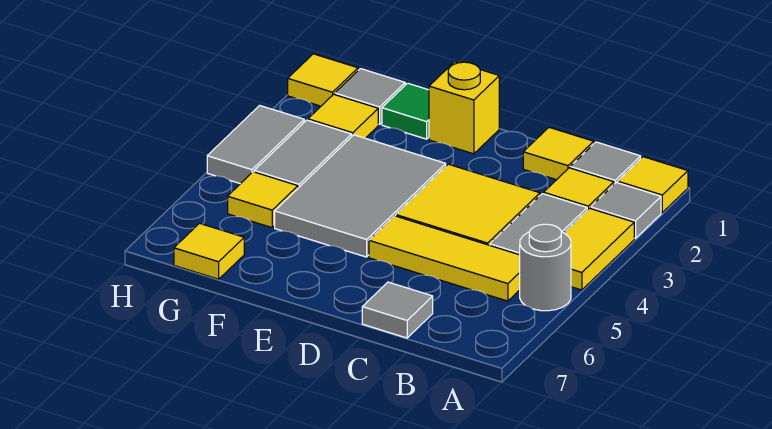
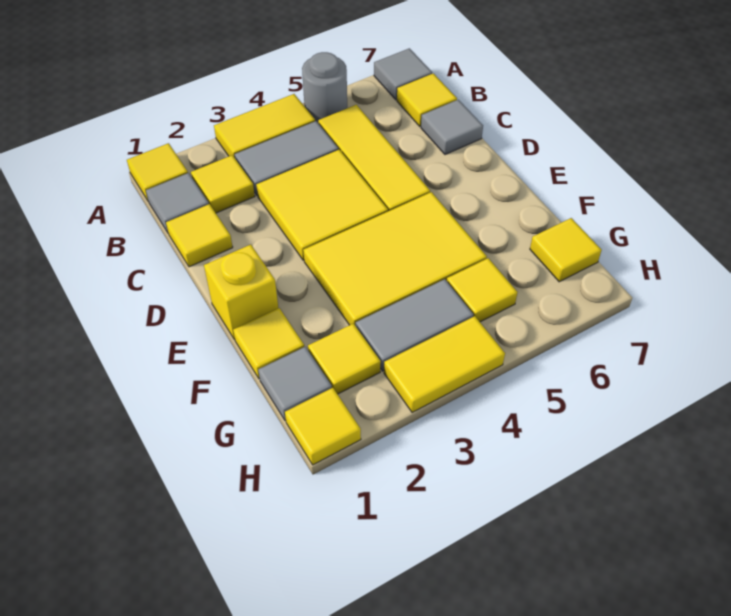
grey 1x1 tile [591,182,661,238] -> grey 1x1 tile moved to [374,48,432,100]
none -> yellow 1x1 tile [397,73,457,126]
grey 2x3 tile [275,135,446,257] -> yellow 2x3 tile [303,192,487,326]
green 1x1 tile [382,83,429,139] -> yellow 1x1 tile [233,308,304,379]
grey 1x2 tile [207,105,304,184] -> yellow 1x2 tile [384,316,505,413]

